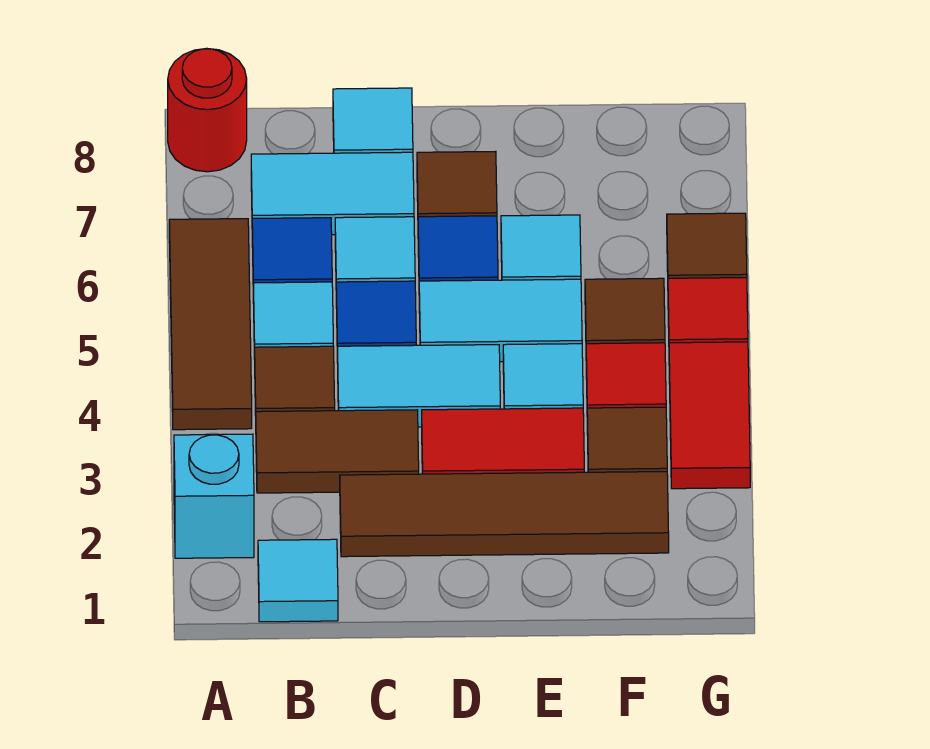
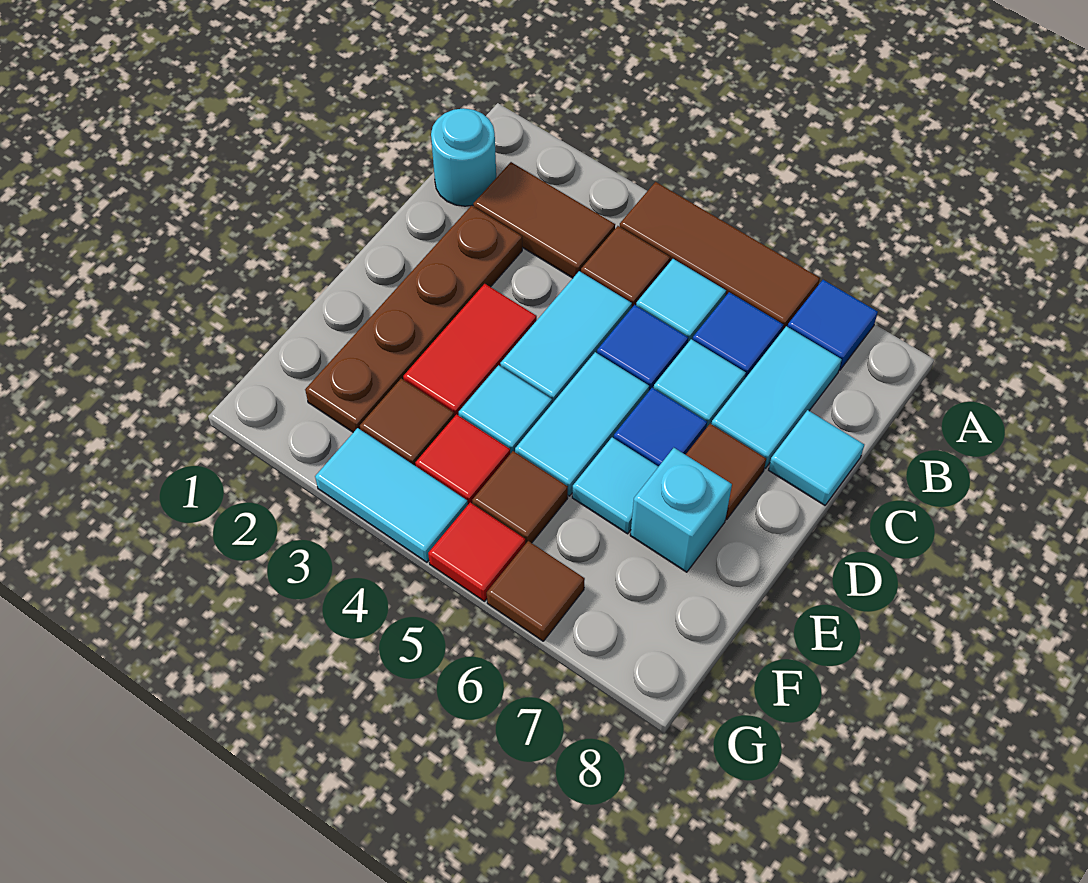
cyan 1x1 brick [174,434,254,558] -> cyan 1x1 brick moved to [630,448,732,572]
none -> blue 1x1 tile [788,280,878,370]
red 1x1 round brick [168,48,247,172] -> none
cyan 1x1 tile [258,539,338,622] -> cyan 1x1 round brick [431,108,496,206]
brown 1x2 tile [256,410,419,493] -> brown 1x2 tile turned to [473,162,615,278]
brown 1x4 tile [340,472,669,557] -> brown 1x4 plate [305,205,522,432]
red 1x2 tile [669,342,750,489] -> cyan 1x2 tile [315,428,468,562]

